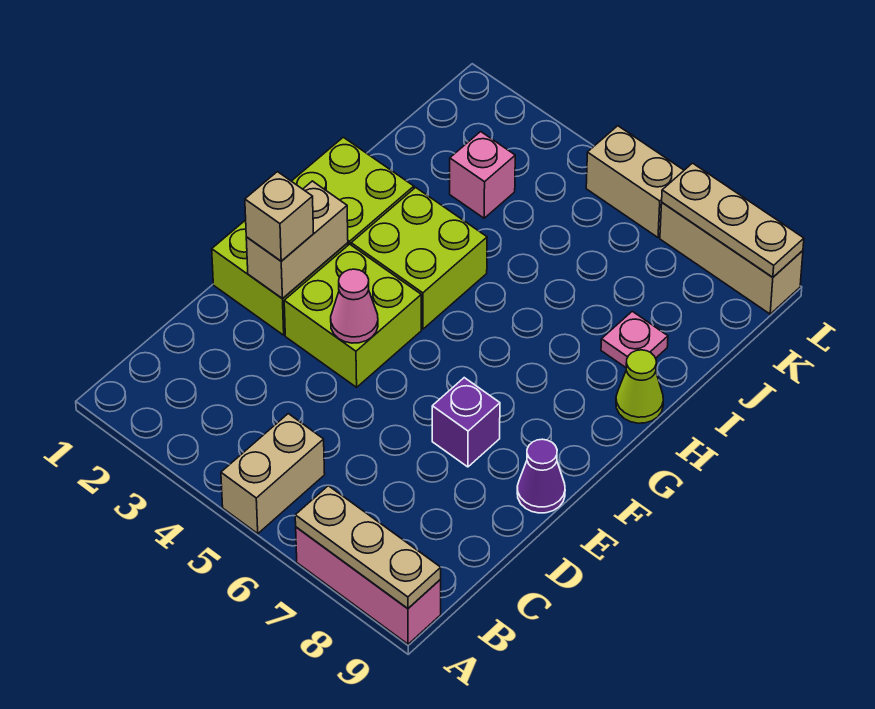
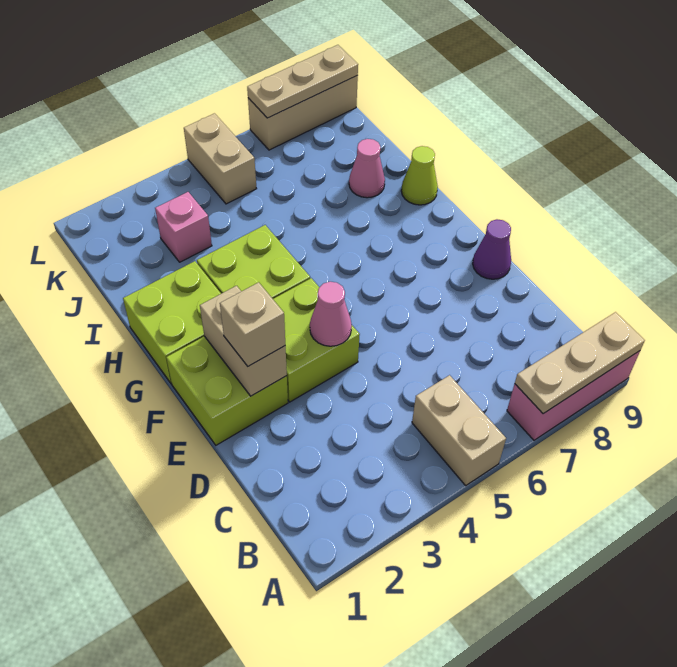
purple 1x1 brick [432,378,500,467] -> none
pink 1x1 plate [601,311,668,368] -> pink 1x1 cone [349,139,385,198]
tan 1x2 brick [586,126,684,237] -> tan 1x2 brick turned to [184,113,257,204]

